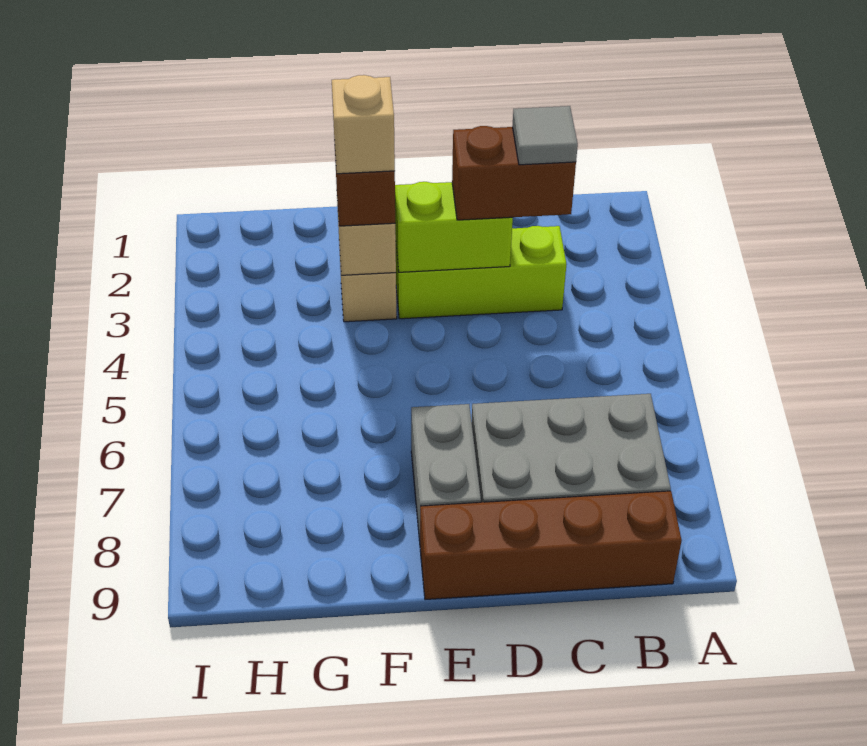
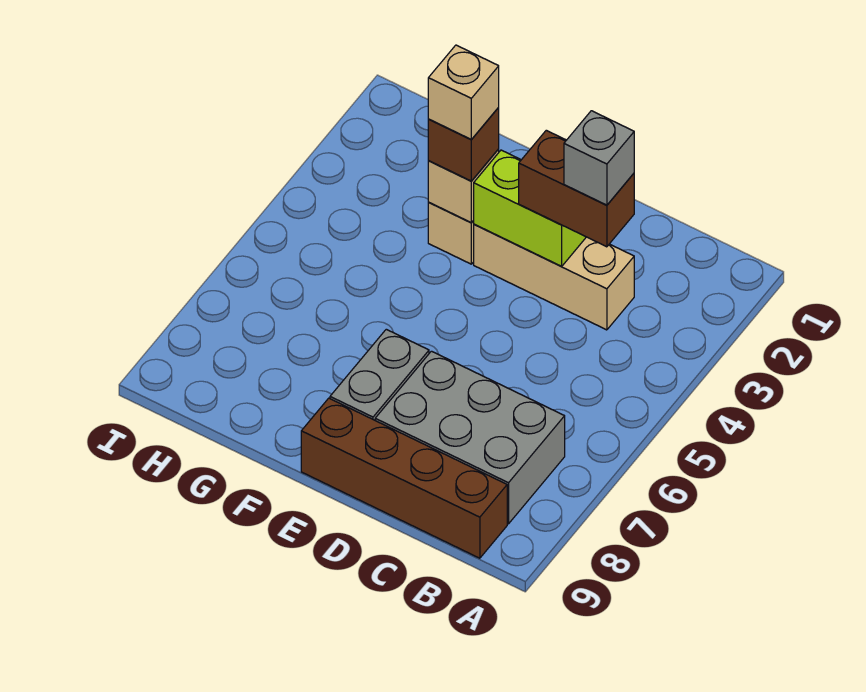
lime 1x3 brick [396,226,567,319] -> tan 1x3 brick [474,224,634,330]
grey 1x1 tile [512,106,578,165] -> grey 1x1 brick [564,111,634,205]

